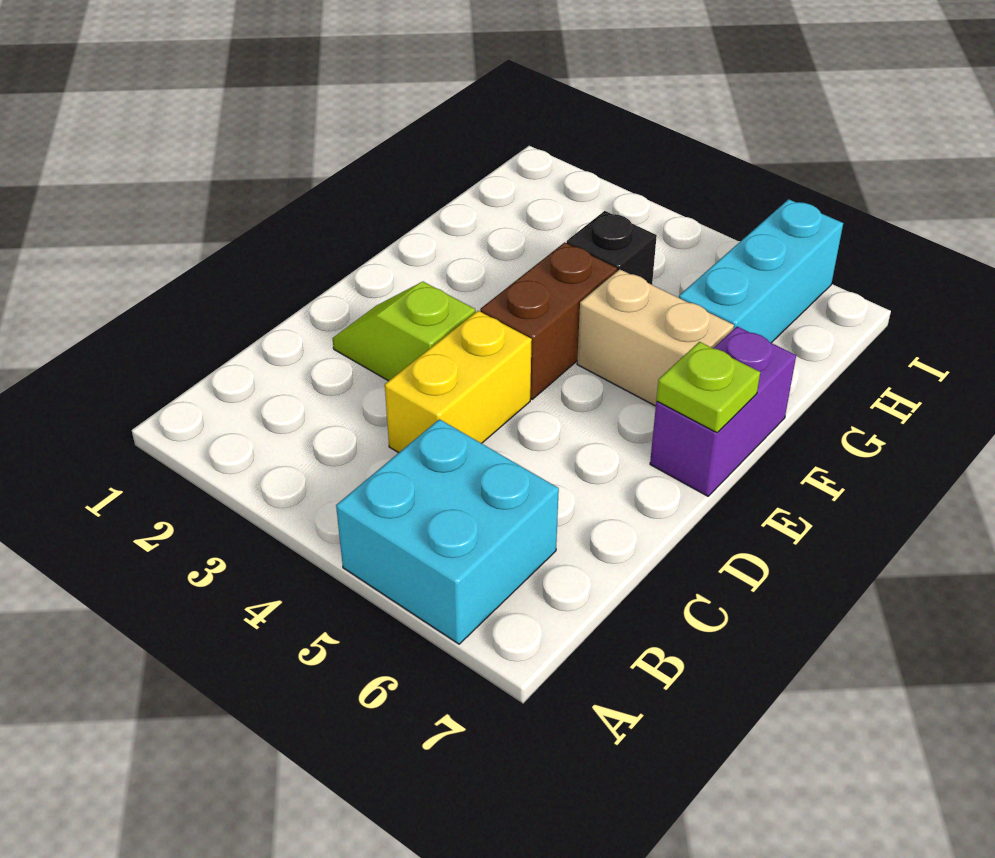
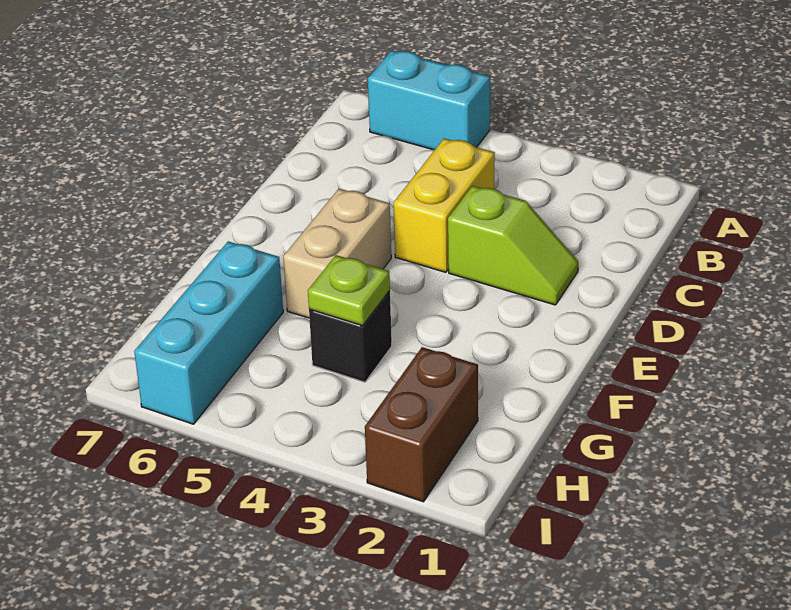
cyan 2x2 brick [336,419,559,644] -> cyan 1x2 brick [368,51,490,150]
brown 1x2 brick [480,242,617,399] -> brown 1x2 brick moved to [365,347,478,502]
purple 1x2 brick [650,326,796,496] -> none
lime 1x1 plate [656,342,760,433] -> lime 1x1 plate moved to [308,255,390,326]
tan 1x2 brick [577,269,734,406] -> tan 1x2 brick turned to [283,189,391,318]

